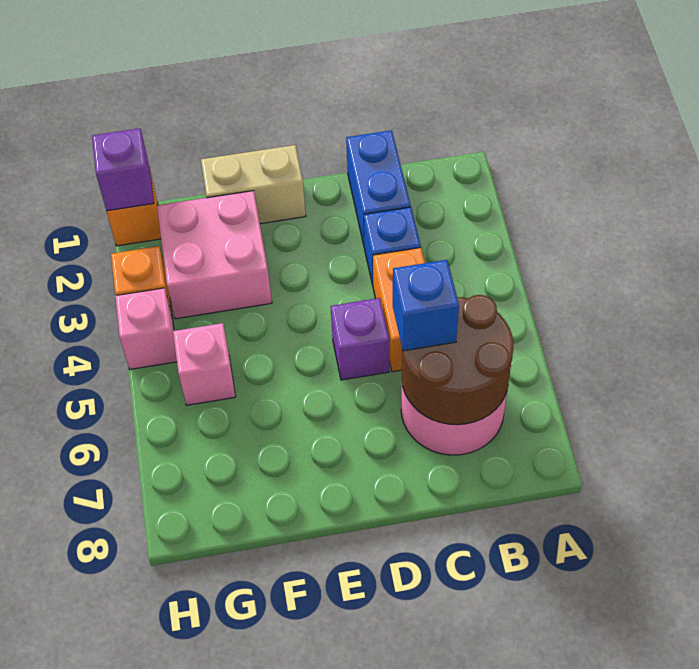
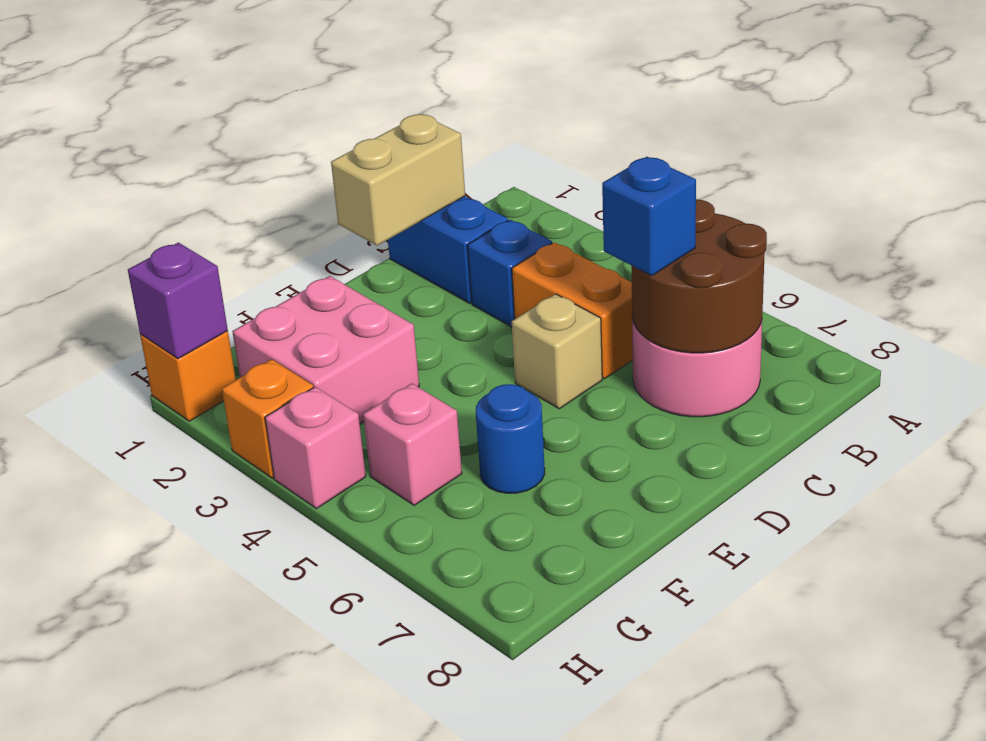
purple 1x1 brick [331,298,389,380] -> tan 1x1 brick [512,294,602,409]
tan 1x2 brick [201,145,306,224] -> tan 1x2 brick moved to [331,114,465,246]
none -> blue 1x1 round brick [476,384,545,493]

